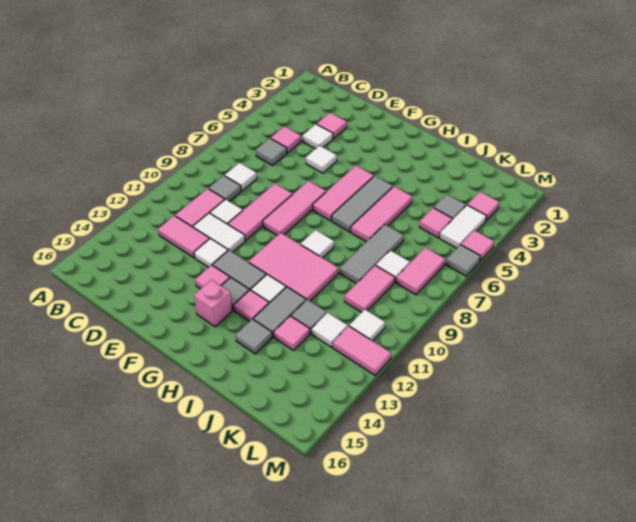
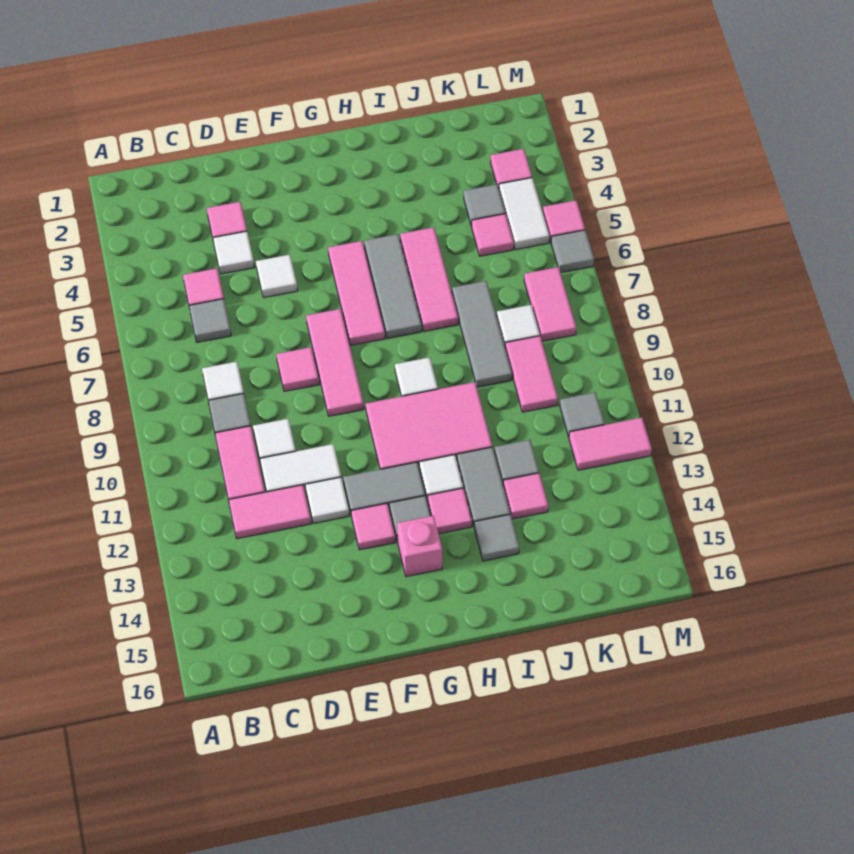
pink 1x3 tile [228,184,292,240] -> pink 1x1 tile [276,347,319,391]
white 1x1 tile [312,313,348,347] -> none
white 1x1 tile [349,310,385,341] -> grey 1x1 tile [560,393,605,437]

